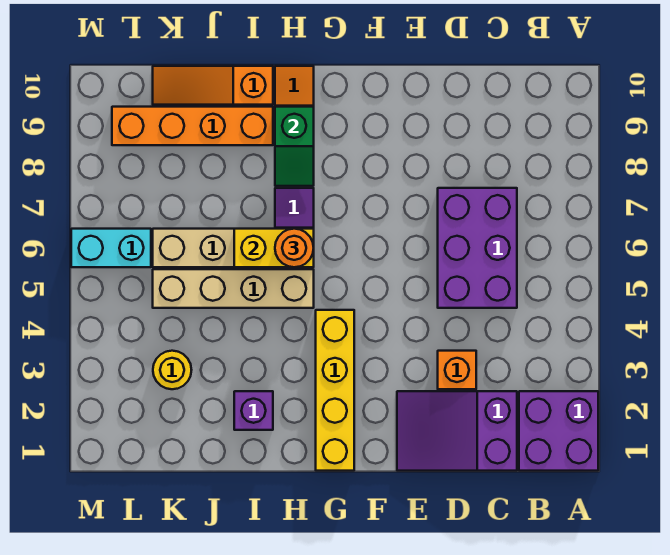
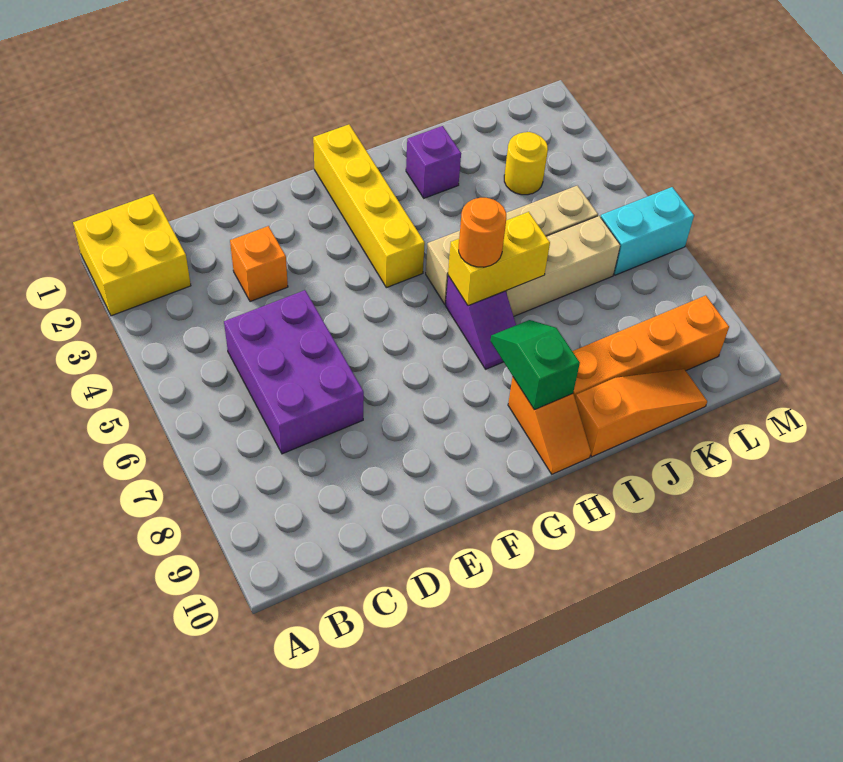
purple 2x2 brick [519,391,598,471] -> yellow 2x2 brick [73,194,191,316]
purple 2x3 slope [397,391,517,471] -> none

